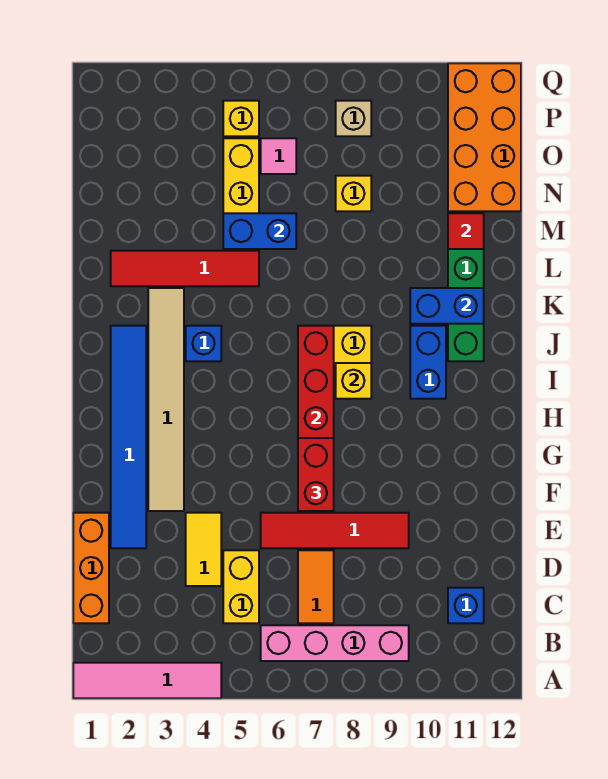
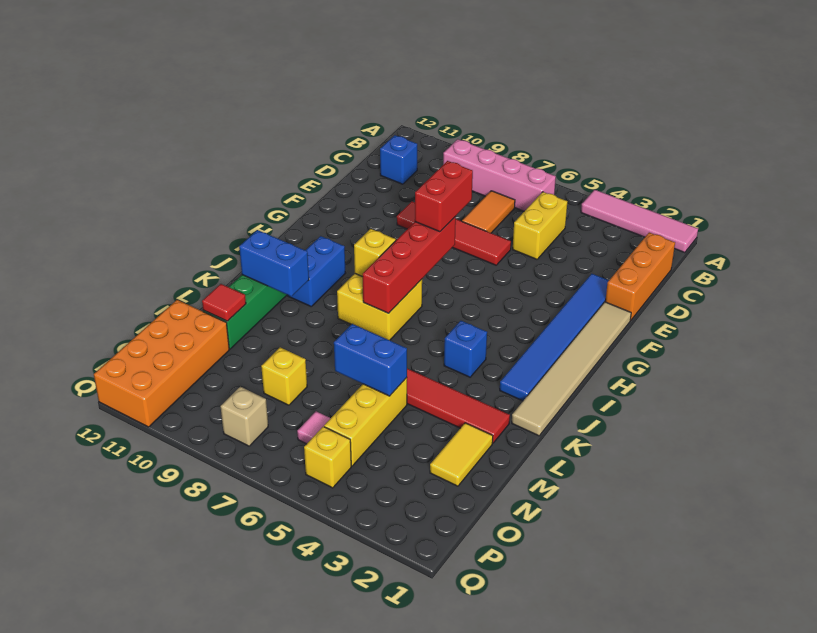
yellow 1x2 tile [186,513,221,586] -> yellow 1x2 tile moved to [430,423,493,486]
tan 1x6 tile [148,288,184,511] -> tan 1x6 tile moved to [512,302,631,436]

